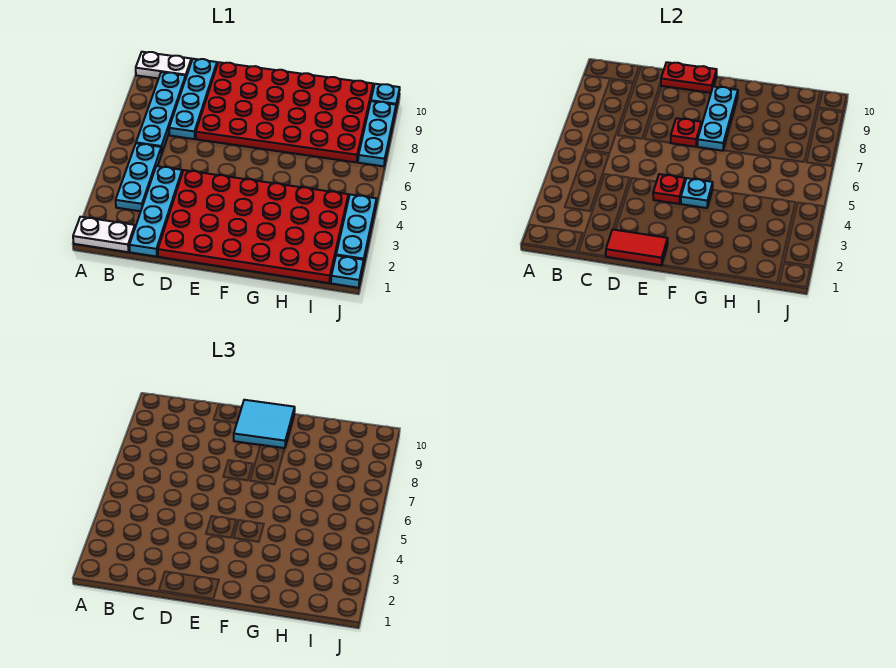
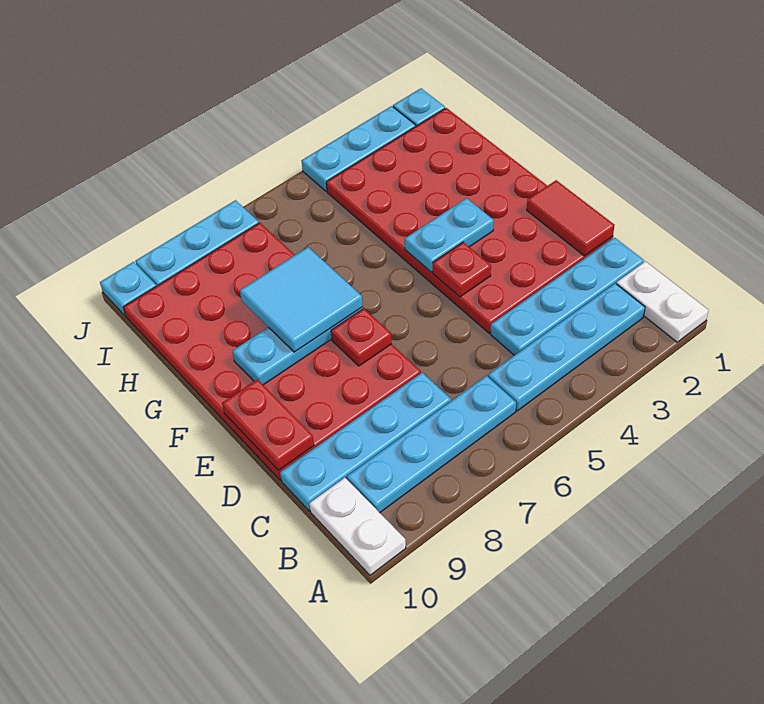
cyan 1x3 plate [116,143,162,211] -> cyan 1x4 plate [488,283,645,411]
cyan 2x2 tile [234,400,295,448] -> cyan 2x2 tile moved to [240,247,363,352]
cyan 1x1 plate [681,178,713,208] -> cyan 1x2 plate [405,198,494,272]

